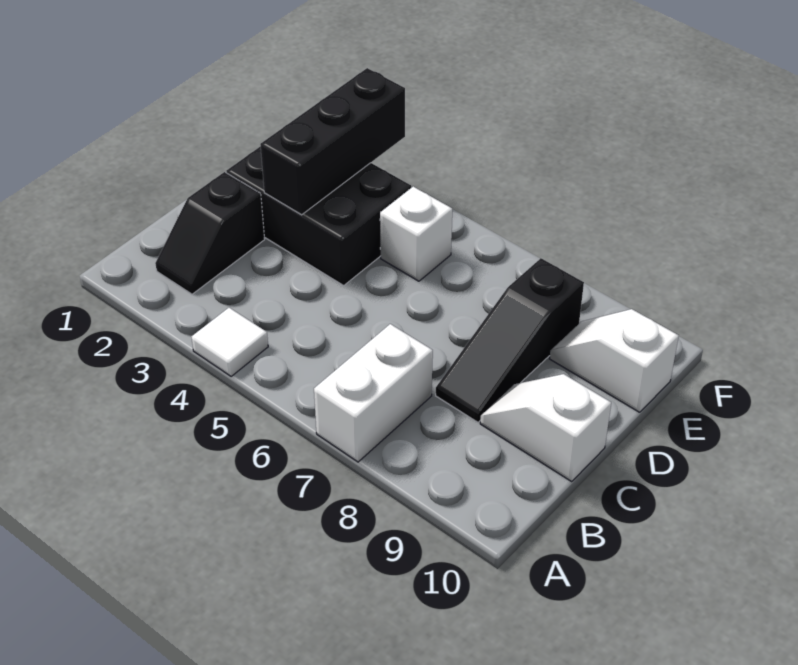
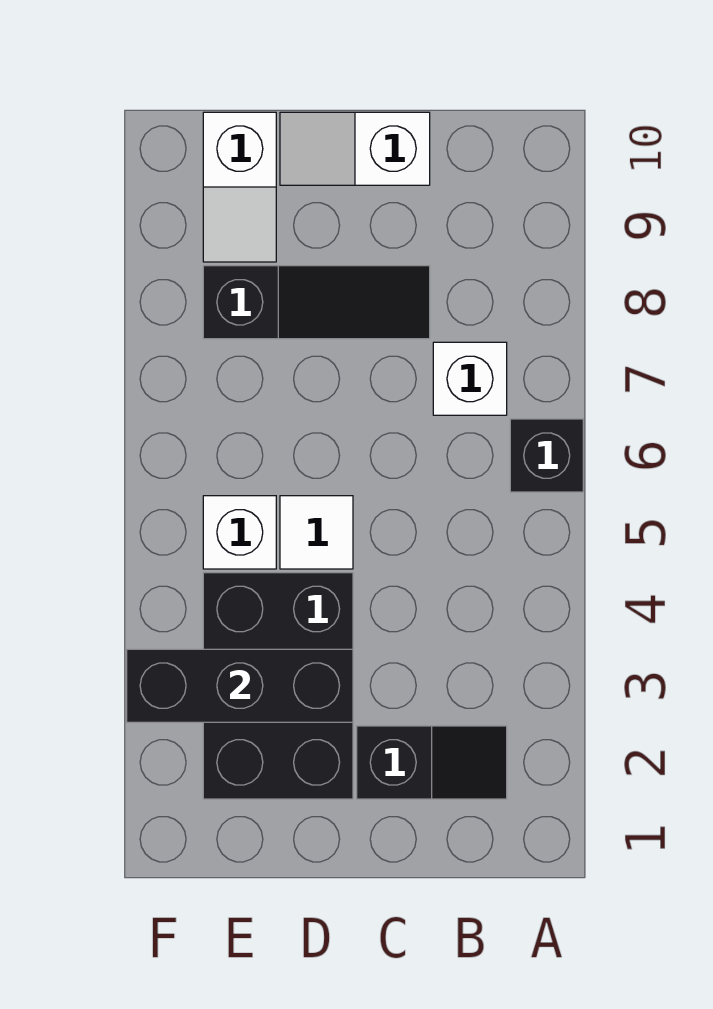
white 1x1 tile [192,308,268,376] -> white 1x1 tile moved to [280,496,353,569]
none -> black 1x1 brick [510,419,583,492]
white 1x2 brick [314,324,433,462] -> white 1x1 brick [433,342,507,415]
white 1x2 slope [480,374,611,481] -> white 1x2 slope turned to [280,112,430,185]

